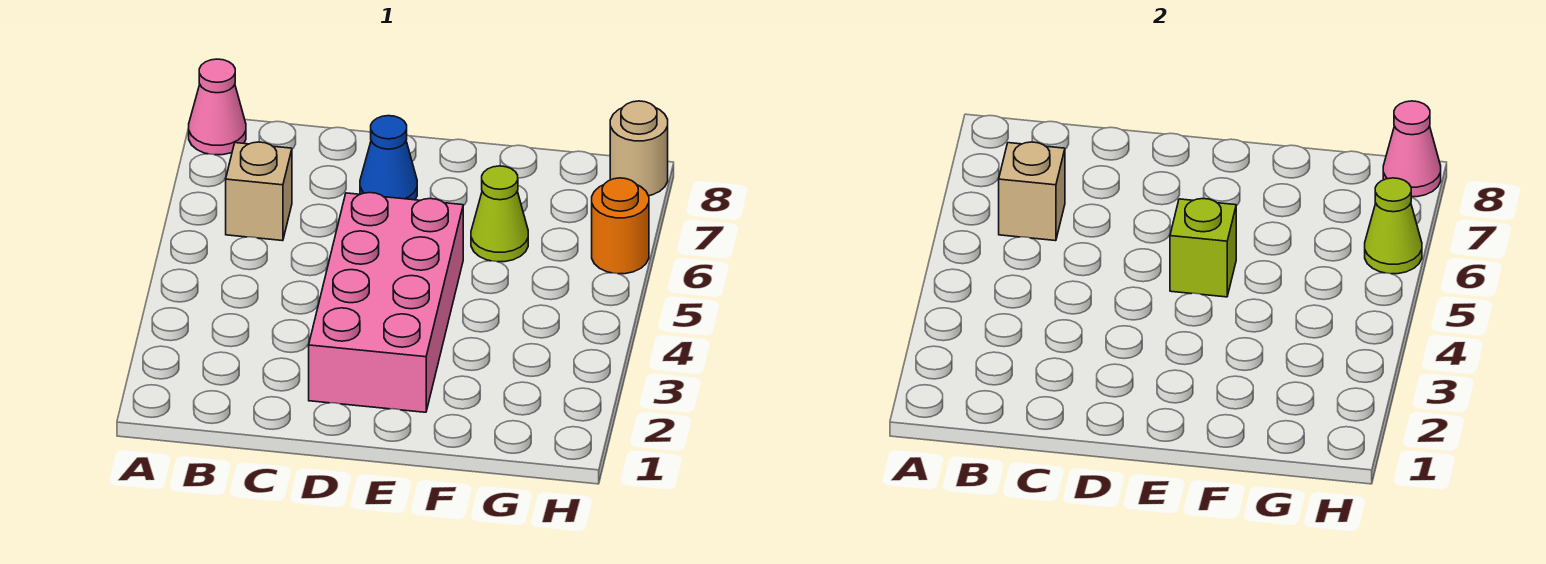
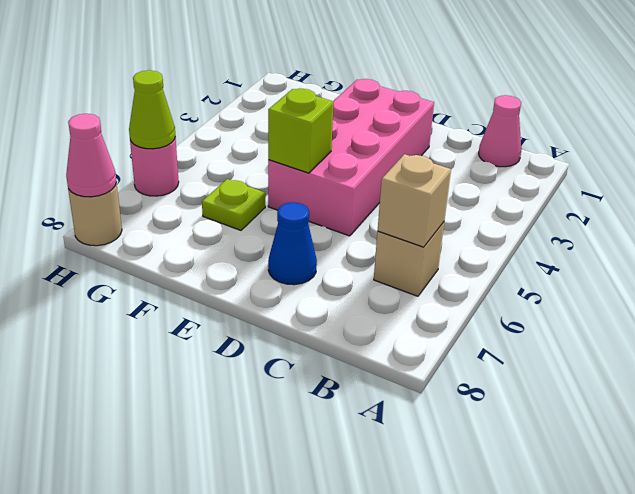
pink 1x1 cone [189,59,246,155] -> pink 1x1 cone moved to [479,95,521,167]
lime 1x1 cone [471,166,528,262] -> lime 1x1 plate [202,179,265,230]
orange 1x1 round brick [592,178,649,274] -> pink 1x1 round brick [130,137,179,196]

